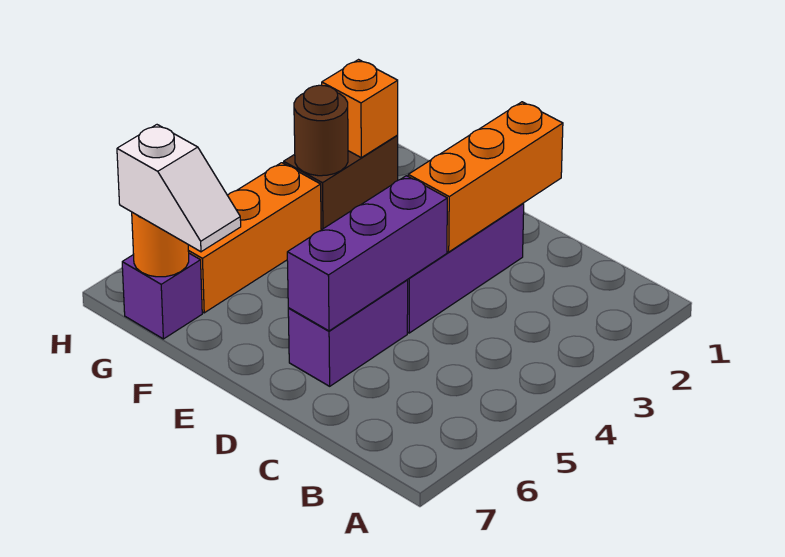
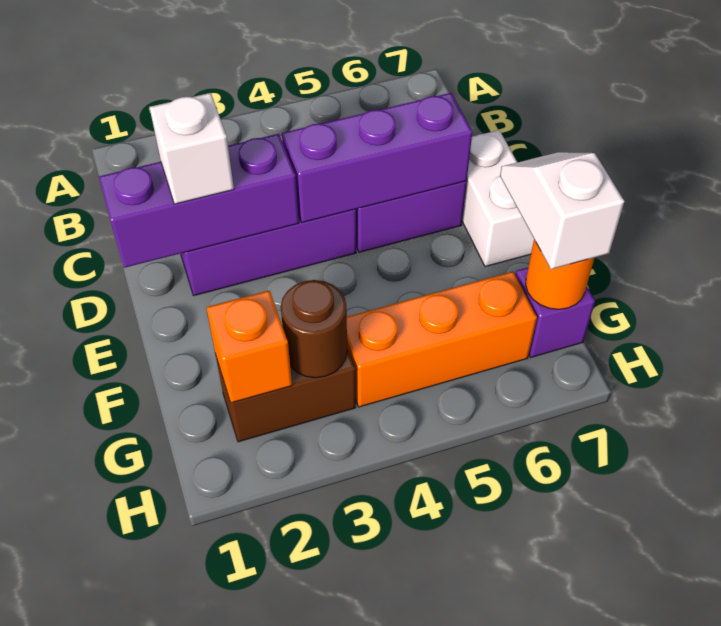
orange 1x3 brick [408,102,563,252] -> purple 1x3 brick [99,134,299,268]
none -> white 1x1 brick [149,93,234,204]
none -> white 1x2 brick [462,130,534,267]

